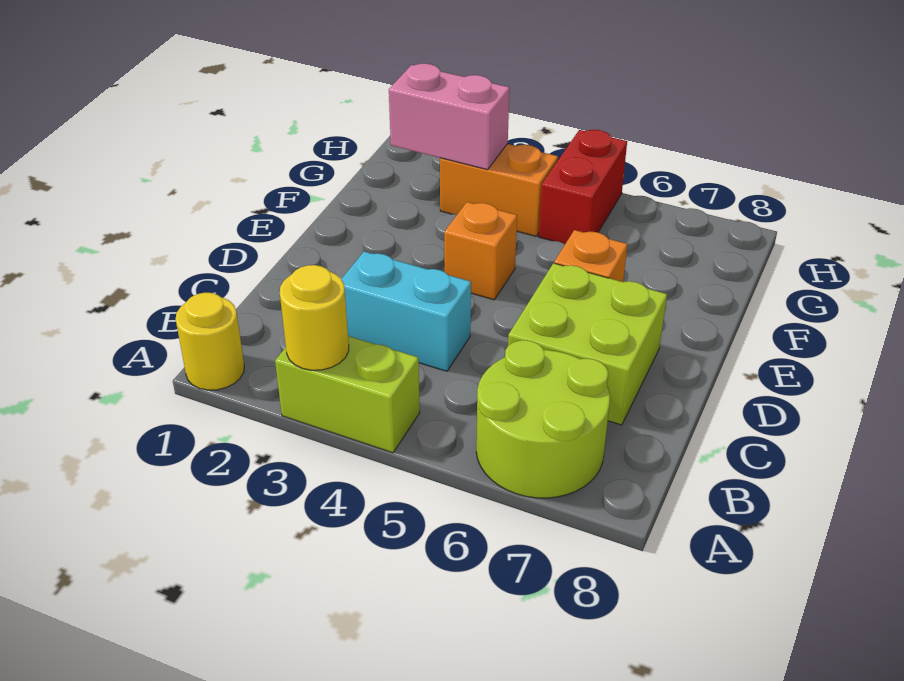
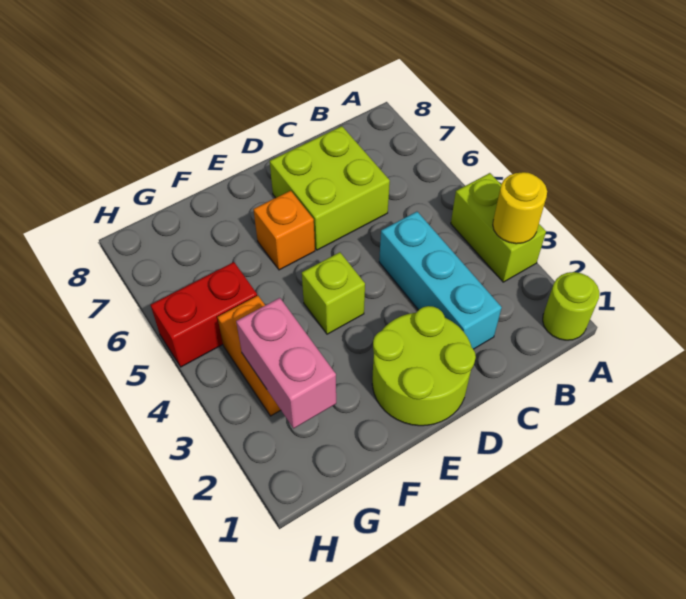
yellow 1x1 round brick [176,293,244,390] -> lime 1x1 round brick [543,272,599,340]
lime 2x2 round brick [476,340,610,498] -> lime 2x2 round brick moved to [372,306,476,426]
cyan 1x2 brick [342,252,471,371] -> cyan 1x3 brick [379,212,502,349]
orange 1x1 brick [444,202,517,300] -> lime 1x1 brick [302,252,365,334]

